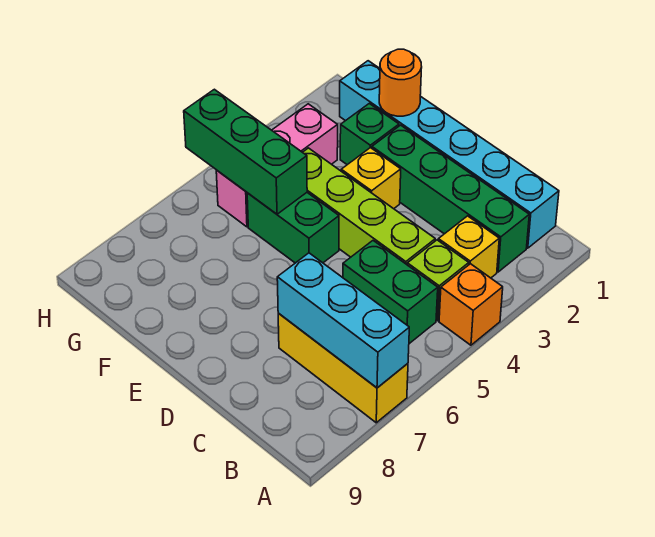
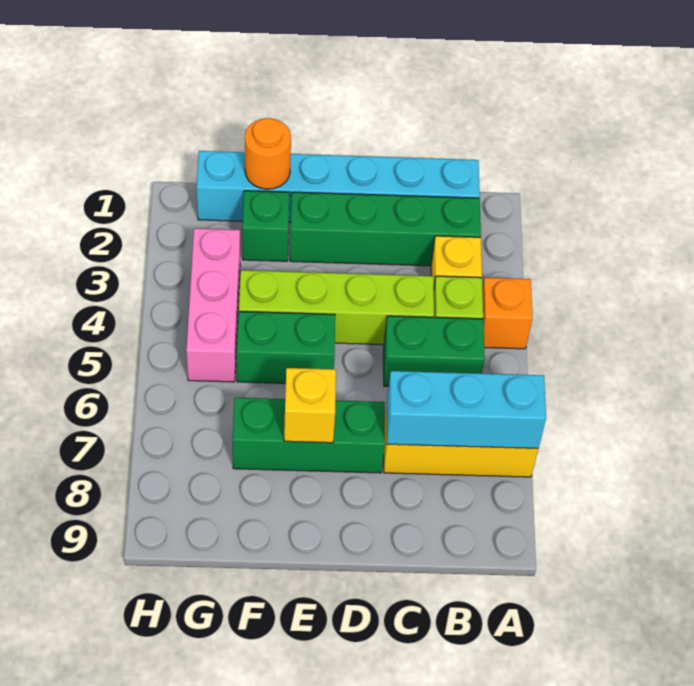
yellow 1x1 brick [341,148,401,209] -> yellow 1x1 brick moved to [284,368,336,443]
green 1x3 brick [184,89,307,214] -> green 1x3 brick moved to [233,398,385,473]

